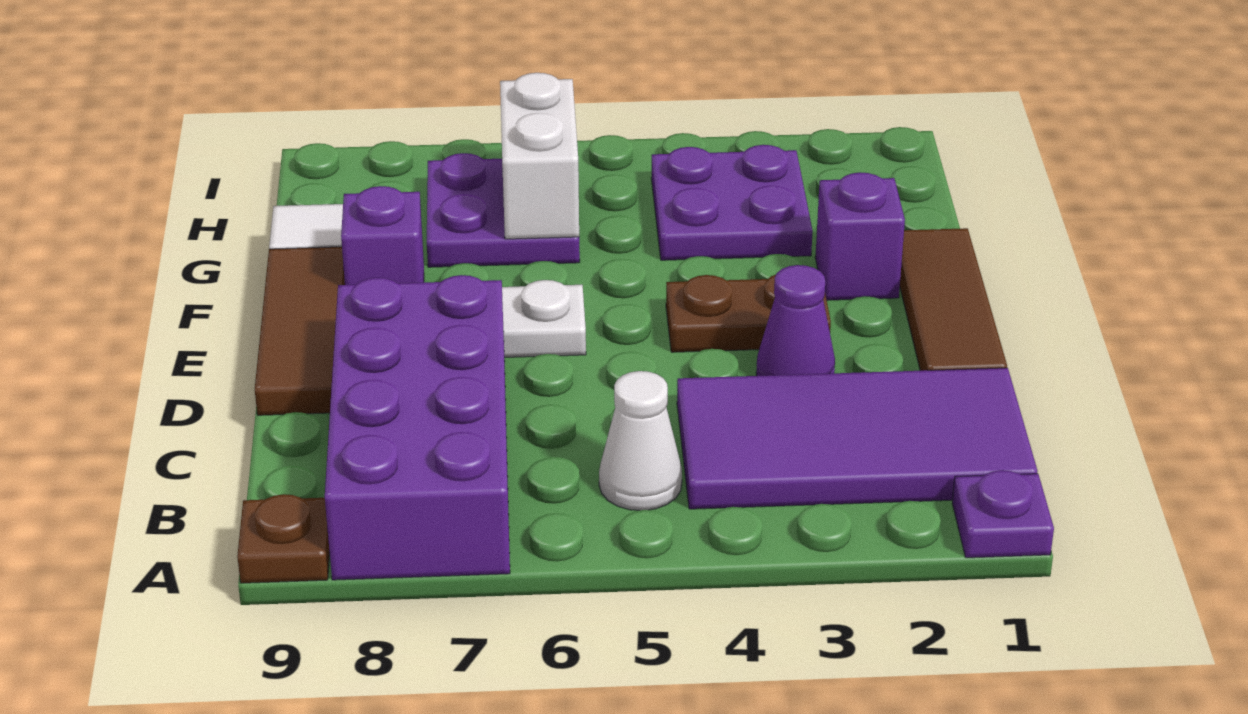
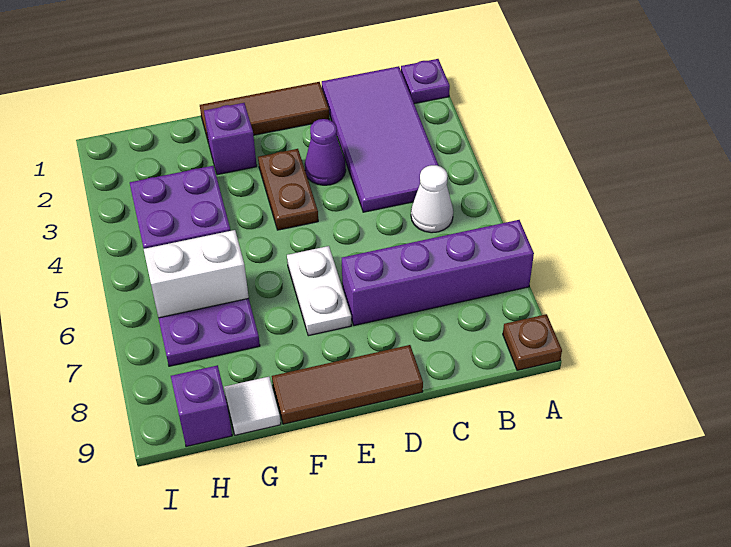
purple 2x4 brick [325,275,510,580] -> purple 1x4 brick [342,220,534,325]
purple 1x1 brick [341,186,424,285] -> purple 1x1 brick moved to [171,365,232,447]

